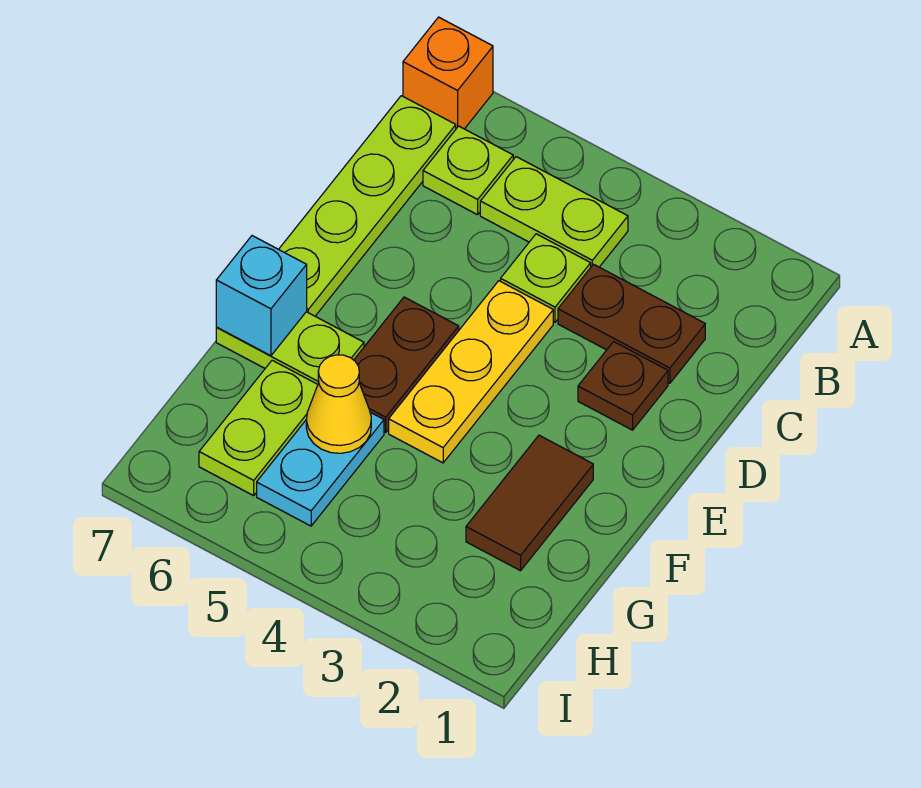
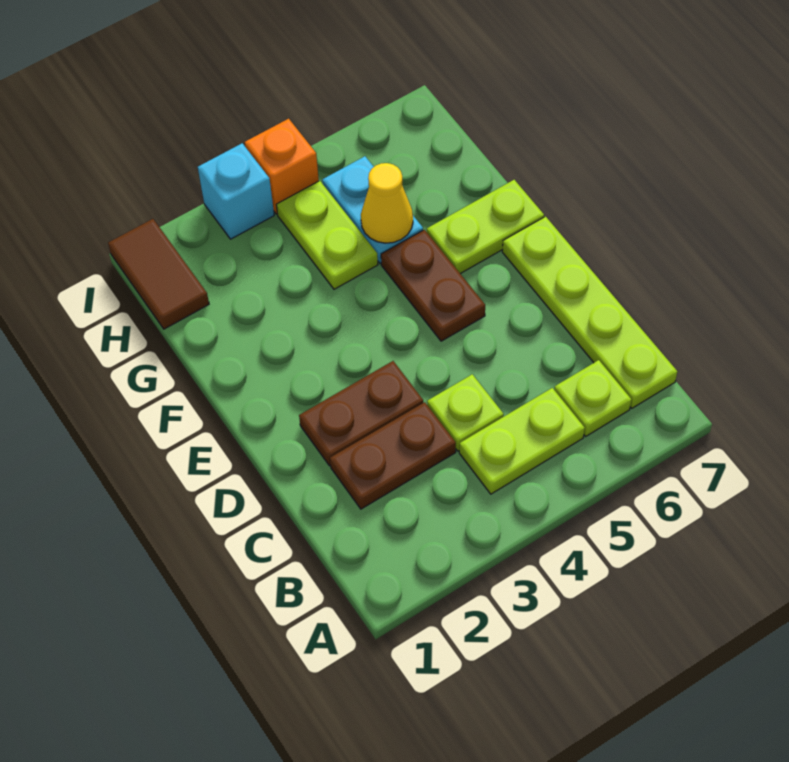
orange 1x1 brick [403,17,493,129] -> orange 1x1 brick moved to [245,119,319,214]
brown 1x1 plate [578,342,668,430] -> brown 1x2 plate [299,361,423,466]
yellow 1x3 plate [389,281,553,463] -> none
brown 1x2 tile [466,435,593,571] -> brown 1x2 tile moved to [108,219,209,329]
cyan 1x1 brick [216,236,307,356] -> cyan 1x1 brick moved to [198,143,274,239]
lime 1x2 plate [199,360,318,496] -> lime 1x2 plate moved to [276,181,378,289]

